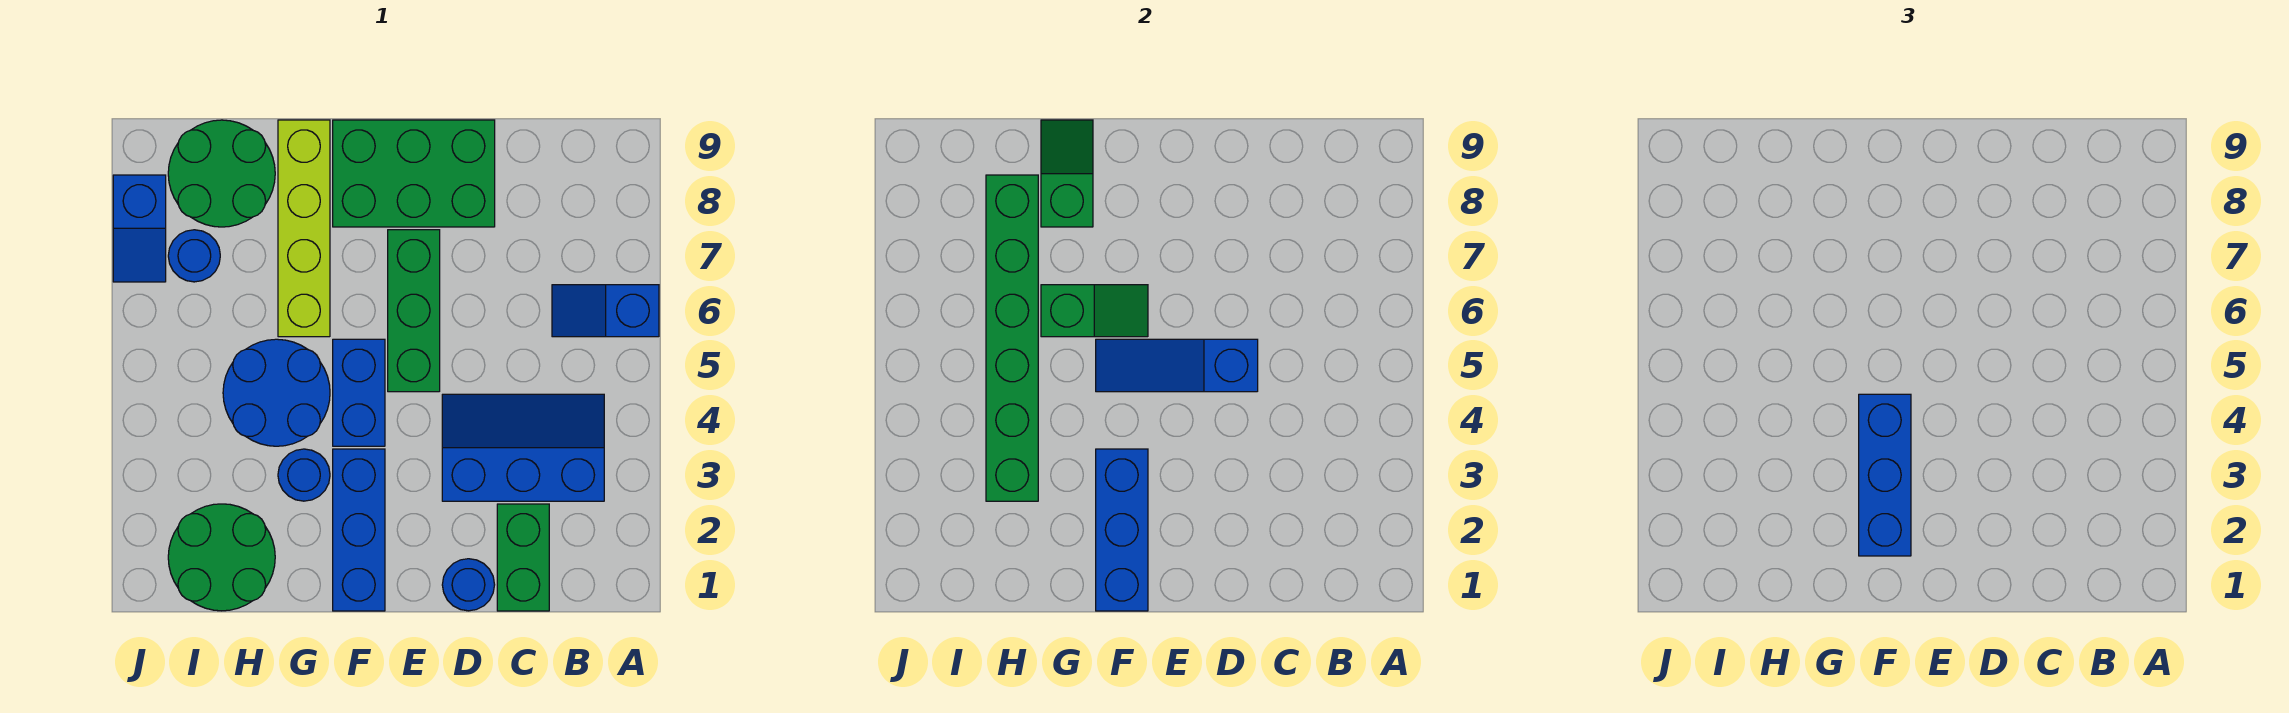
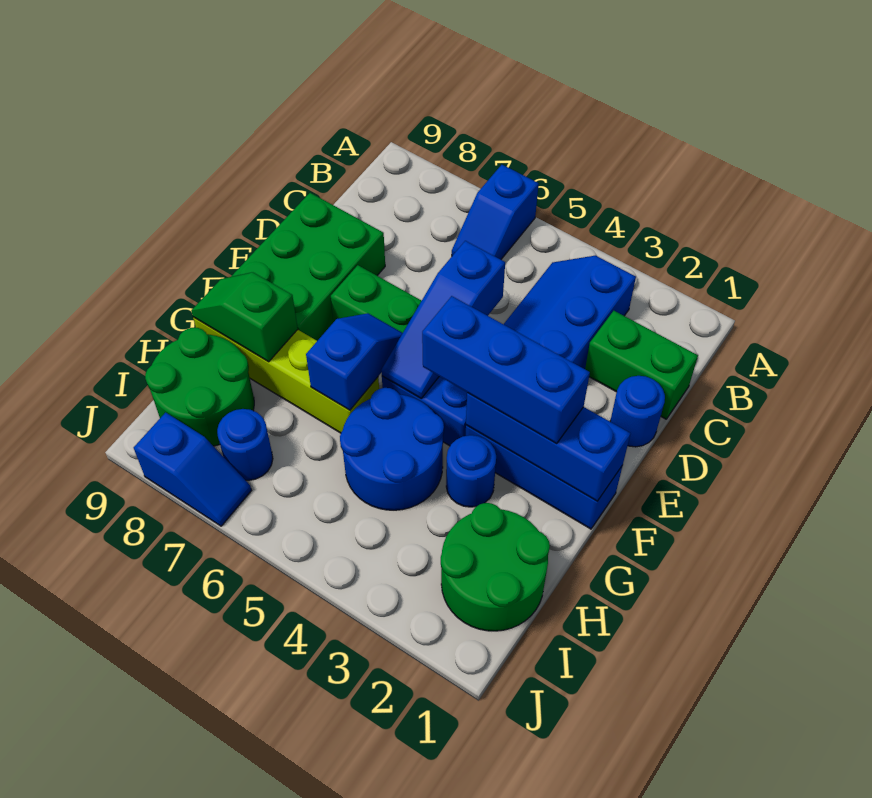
green 1x2 slope [1041,285,1148,337] -> blue 1x2 slope [306,313,403,410]
green 1x6 brick [986,175,1038,501] -> none

